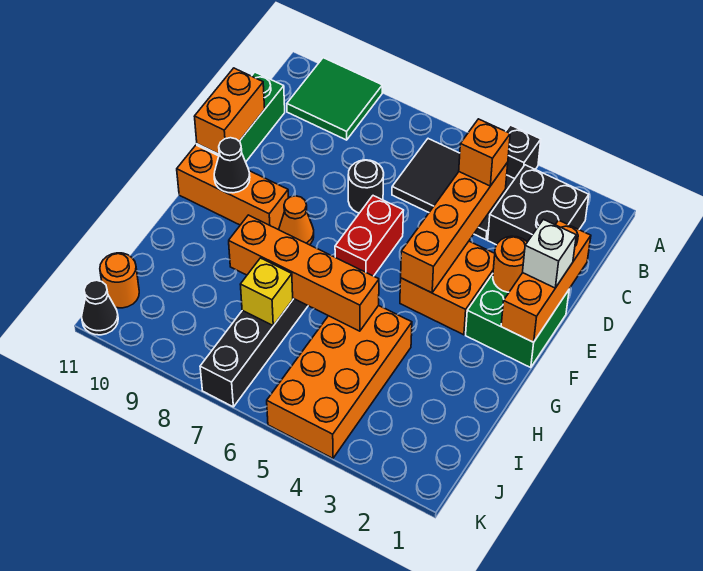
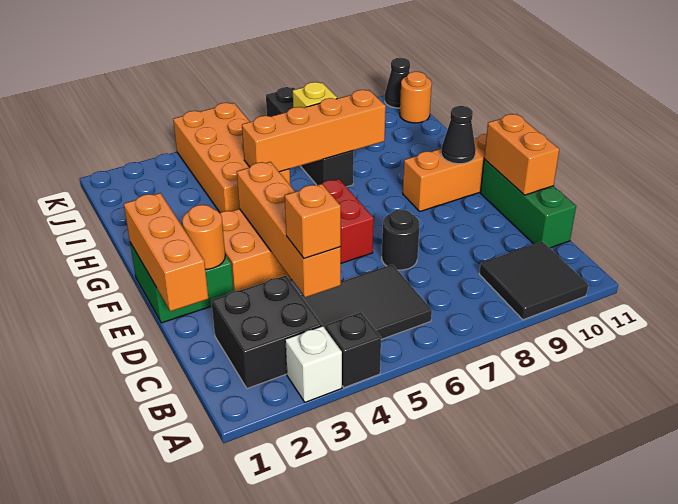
green 2x2 tile [287,58,382,140] -> black 2x2 tile [479,241,588,320]
white 1x1 brick [523,219,576,288] -> white 1x1 brick moved to [285,326,342,402]
orange 1x1 cone [279,196,314,245] -> none

